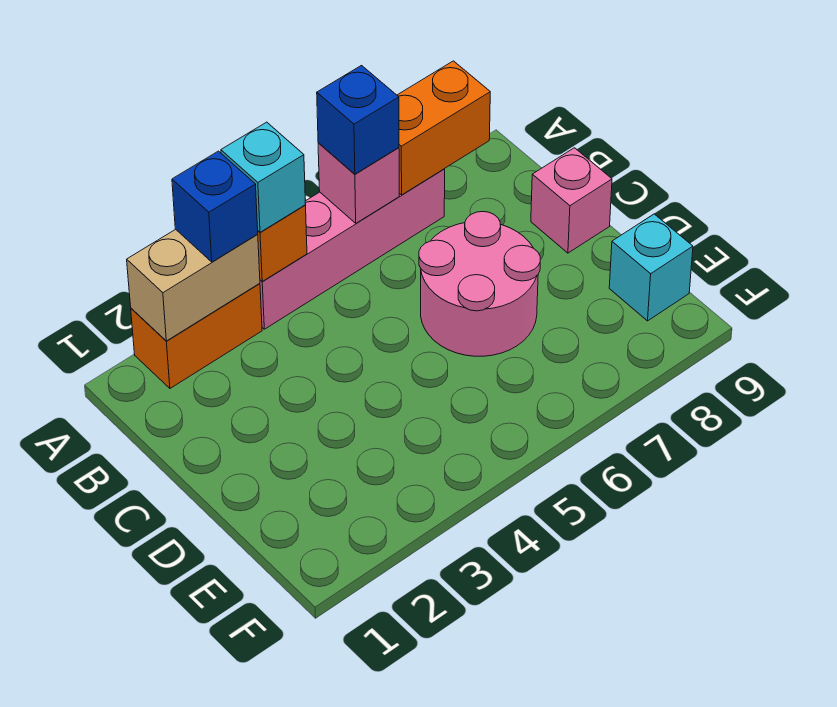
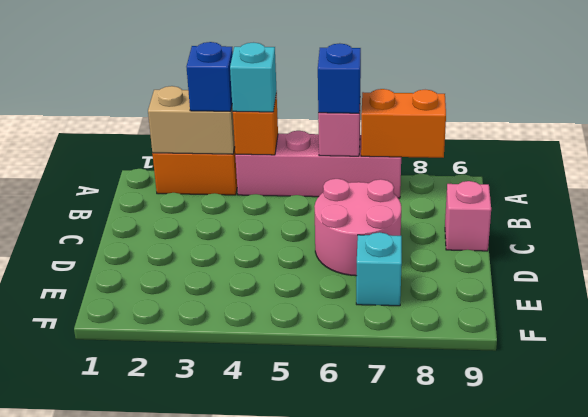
cyan 1x1 brick [609,214,693,321] -> cyan 1x1 brick moved to [356,232,402,306]

